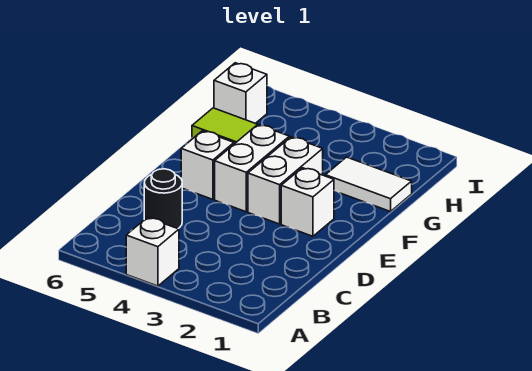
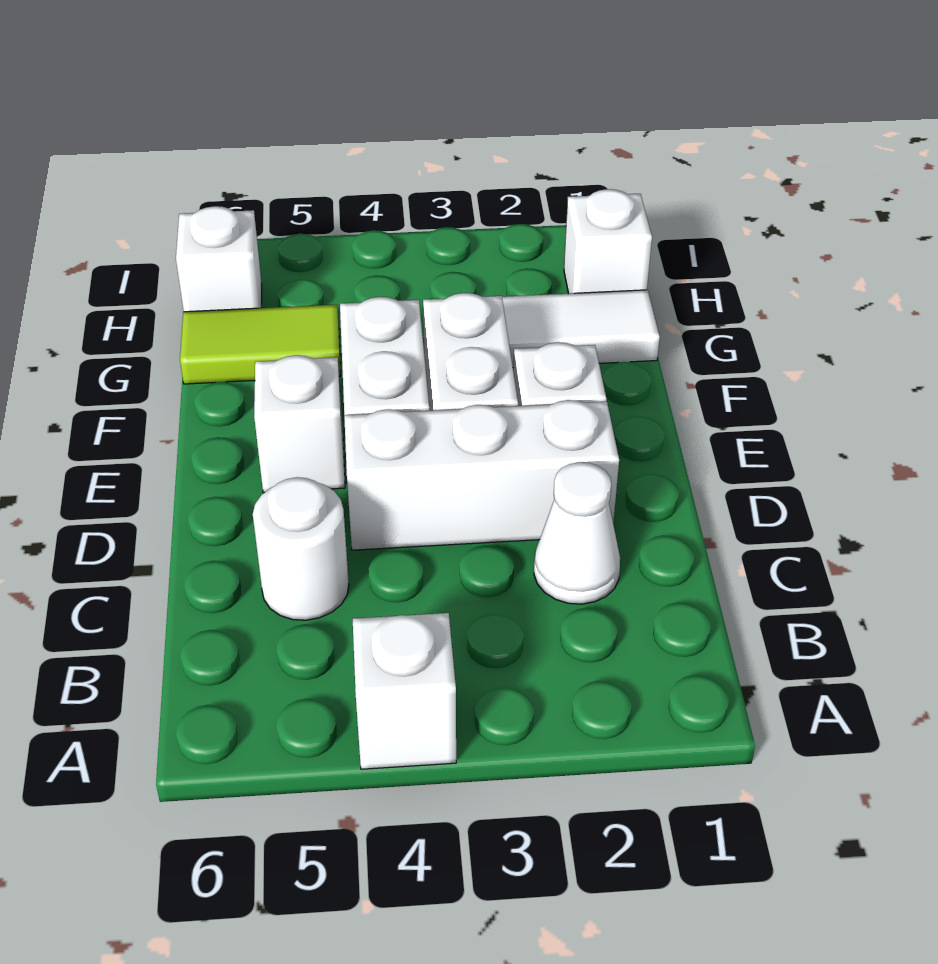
none -> white 1x1 cone [534,462,620,604]
black 1x1 round brick [144,169,182,229] -> white 1x1 round brick [253,477,349,620]
none -> white 1x3 brick [344,400,619,550]
none -> white 1x1 brick [564,189,652,294]

